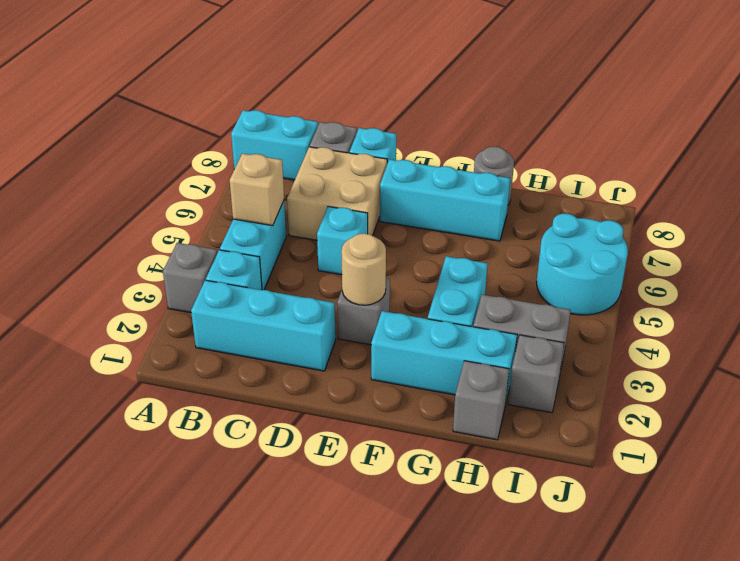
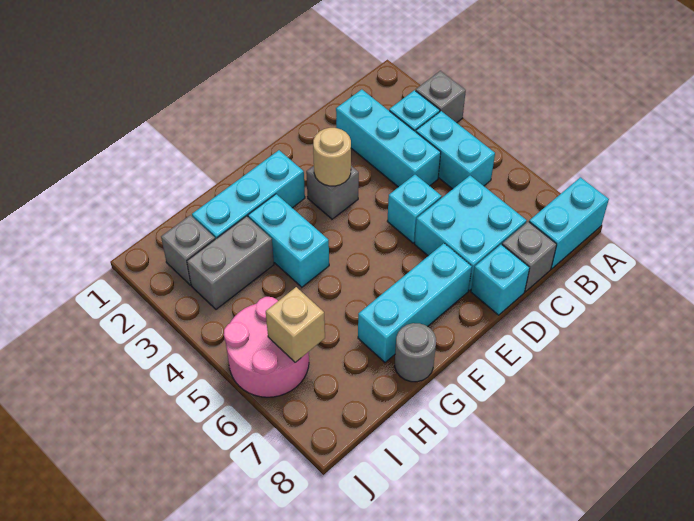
cyan 1x3 brick [191,280,336,371] -> cyan 1x3 brick turned to [336,89,441,187]
tan 1x1 brick [230,153,284,226] -> tan 1x1 brick moved to [266,287,325,362]
tan 2x2 brick [287,147,387,240] -> cyan 2x2 brick [415,176,527,291]
grey 1x1 brick [453,361,509,440] -> none
cyan 2x2 round brick [536,214,628,315] -> pink 2x2 round brick [224,297,309,397]

